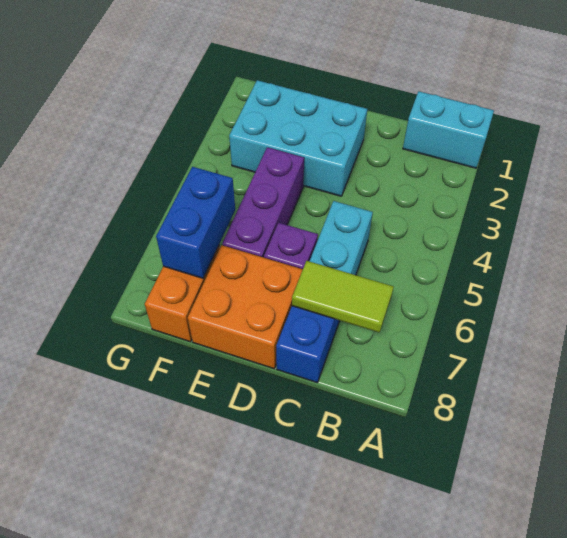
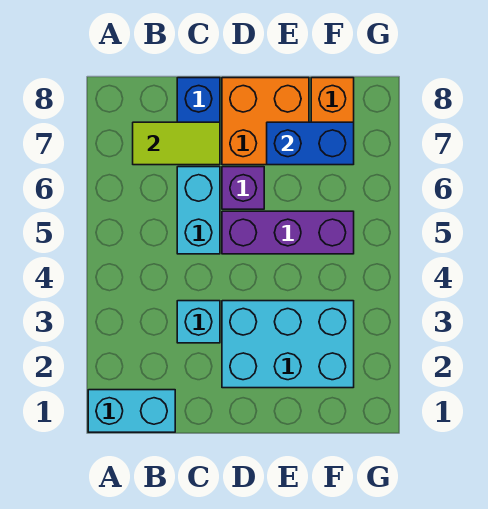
none -> cyan 1x1 brick [177,301,220,343]
purple 1x3 brick [222,147,304,258] -> purple 1x3 brick turned to [222,211,354,254]
blue 1x2 brick [156,167,235,278] -> blue 1x2 brick turned to [267,122,354,165]

